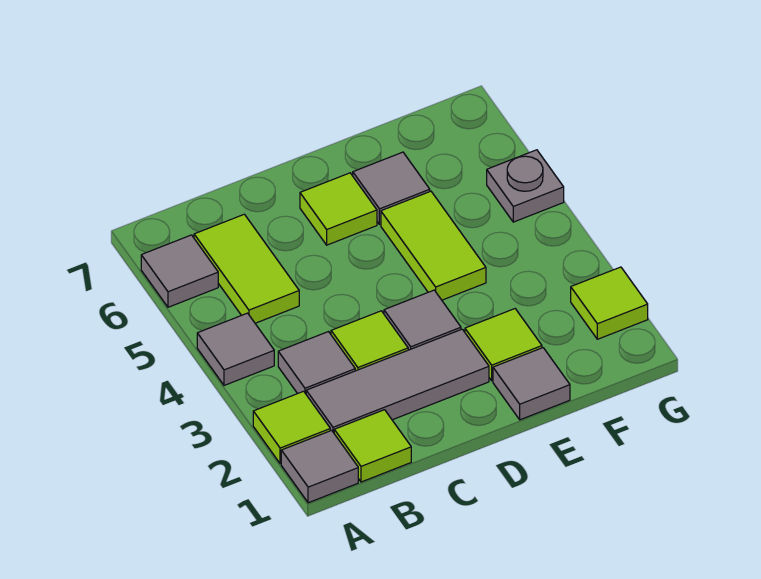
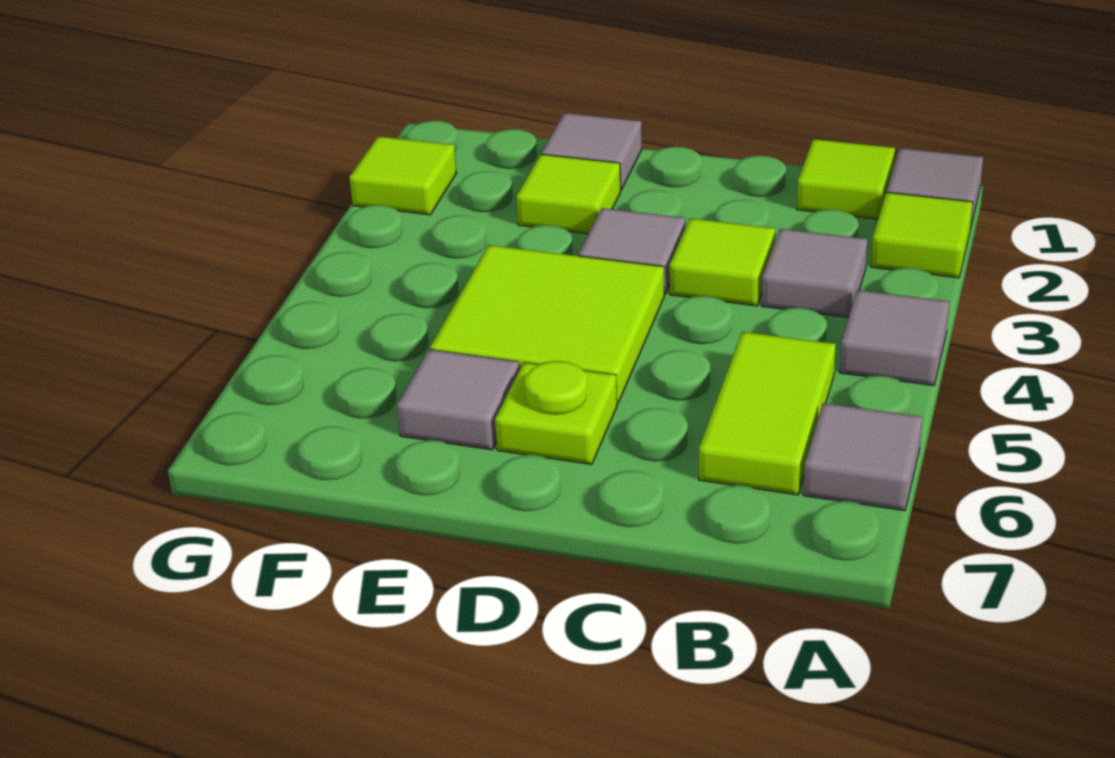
grey 1x3 tile [306,329,489,433] -> none
lime 1x1 tile [300,173,377,245] -> lime 1x1 plate [495,361,617,465]
lime 1x2 tile [381,191,486,300] -> lime 2x2 tile [430,245,664,404]
grey 1x1 plate [487,150,564,222] -> none

